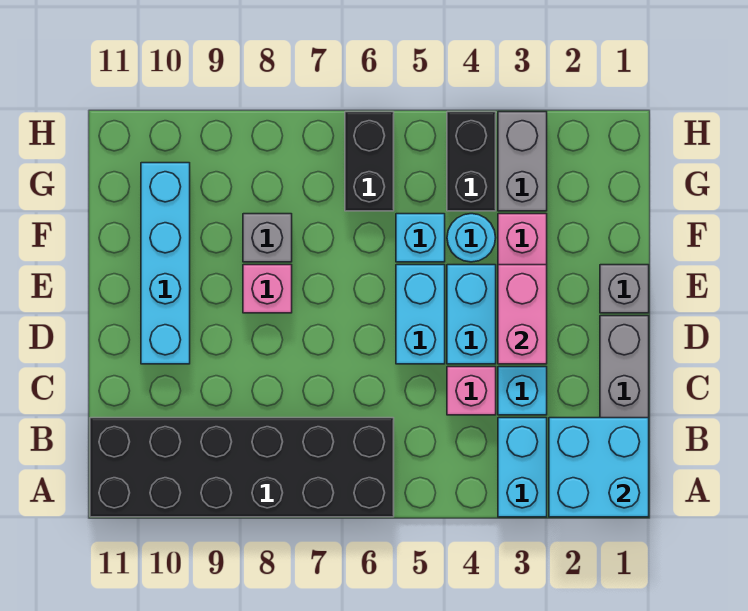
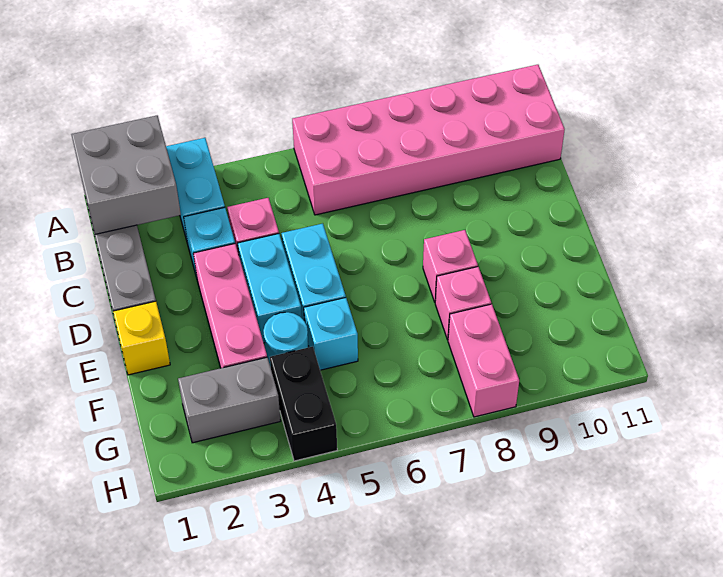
cyan 2x2 brick [549,418,649,517] -> grey 2x2 brick [71,116,181,234]
black 2x6 brick [90,418,394,517] -> pink 2x6 brick [292,65,565,215]
pink 1x2 brick [498,265,547,364] -> pink 1x2 brick moved to [448,304,519,417]
cyan 1x4 brick [141,163,190,364] -> none
grey 1x1 brick [600,265,649,313] -> yellow 1x1 brick [113,301,170,375]
grey 1x1 brick [243,214,292,262] -> pink 1x1 brick [435,267,491,340]
grey 1x2 brick [498,112,547,211] -> grey 1x2 brick turned to [178,357,281,443]
black 1x2 brick [345,112,394,211] -> none

